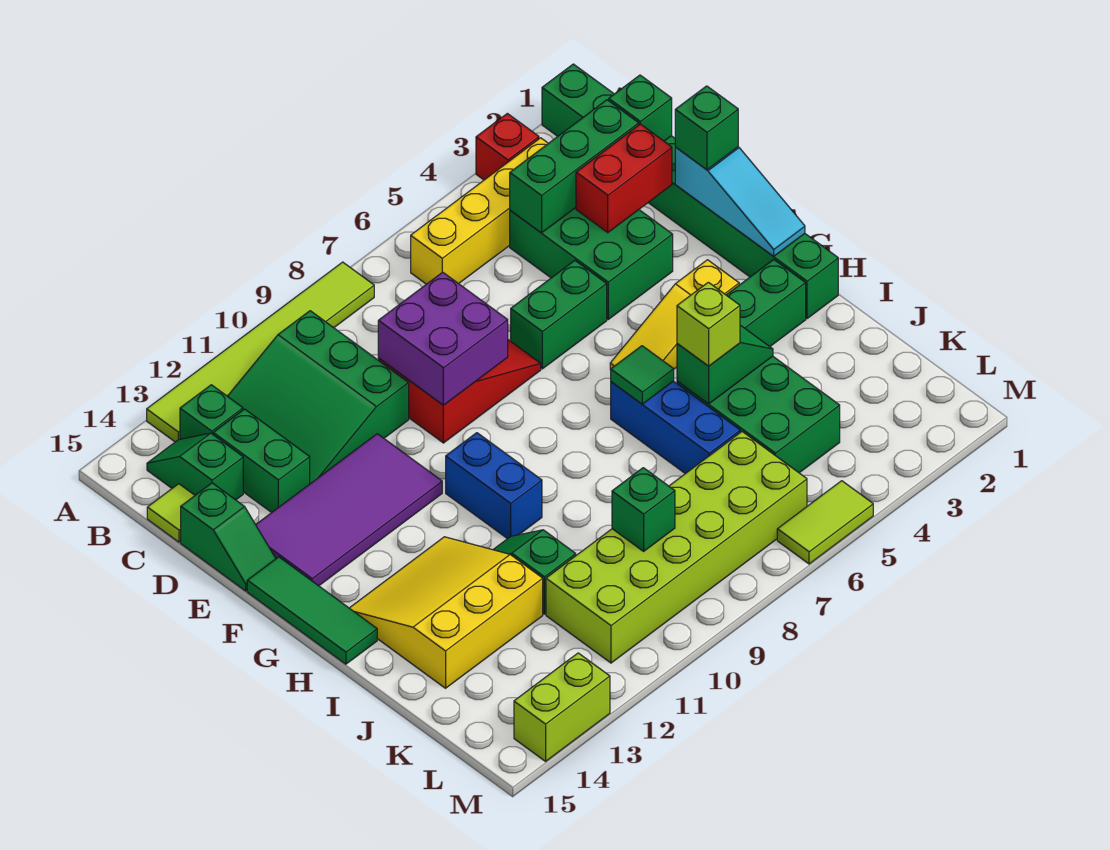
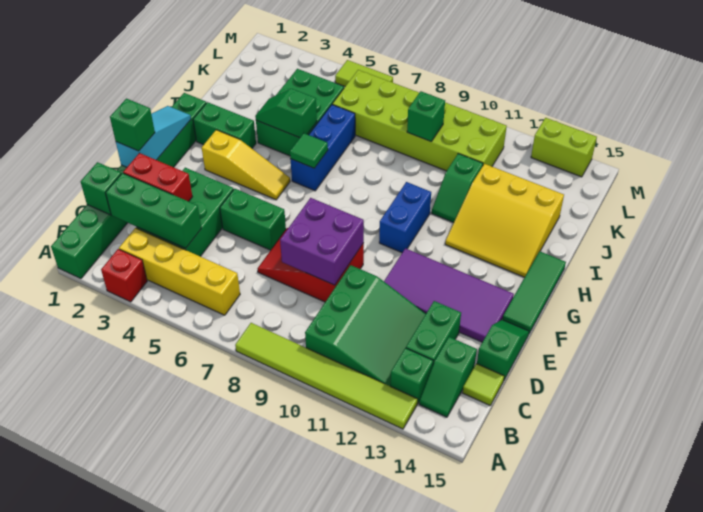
lime 1x1 brick [677,282,740,366] -> none

